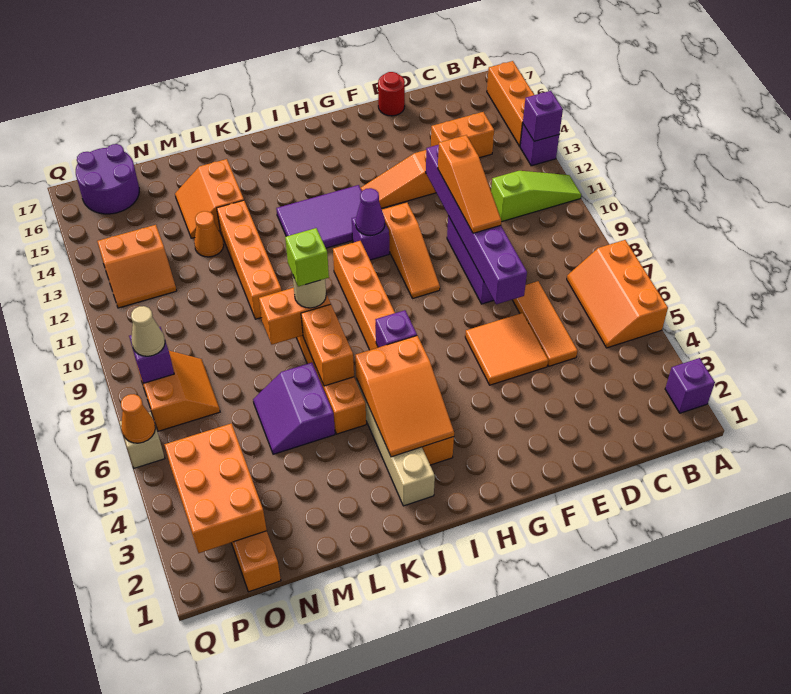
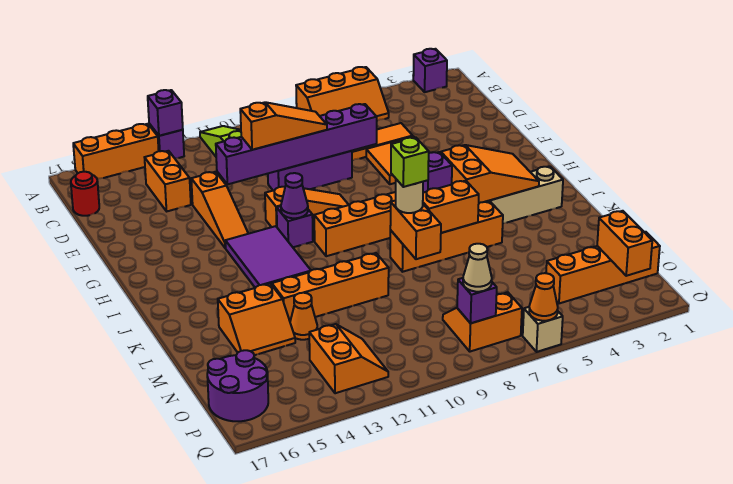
red 1x1 round brick [378,72,405,116] -> red 1x1 round brick moved to [71,172,99,216]
purple 2x2 slope [253,363,335,454] -> none
orange 2x3 brick [164,423,267,553] -> orange 1x2 brick [597,211,652,276]

